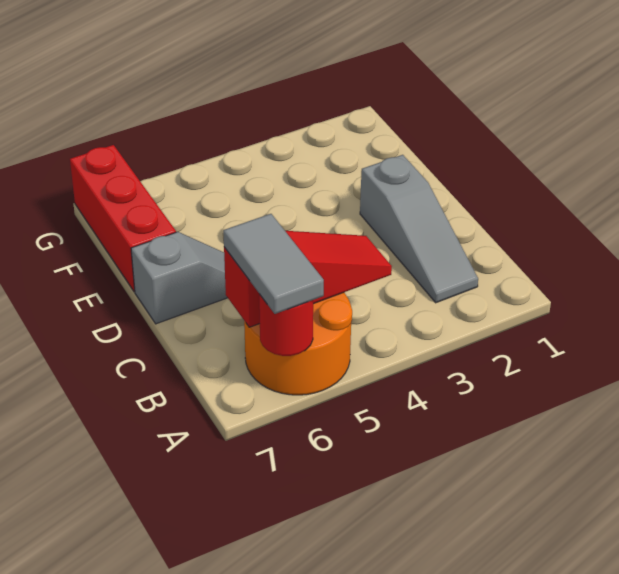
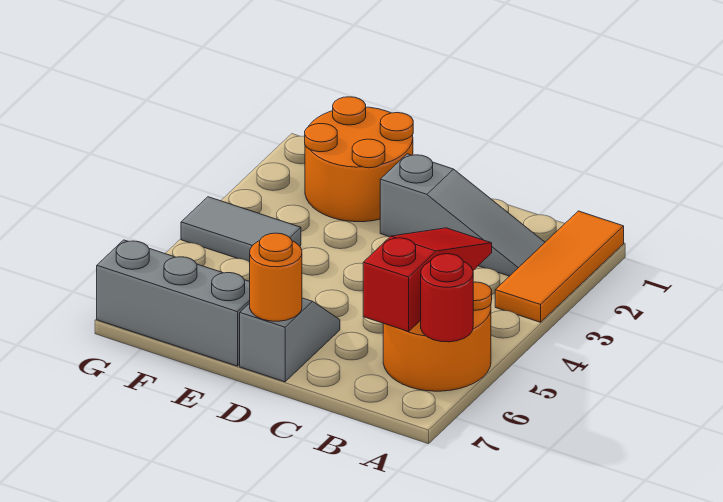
none -> orange 1x3 tile [495,211,624,322]
grey 1x2 tile [223,214,324,314] -> grey 1x2 tile moved to [181,197,301,262]
none -> orange 1x1 round brick [250,233,302,321]
none -> orange 2x2 round brick [305,97,413,222]
red 1x3 brick [70,145,176,292] -> grey 1x3 brick [97,240,250,366]

